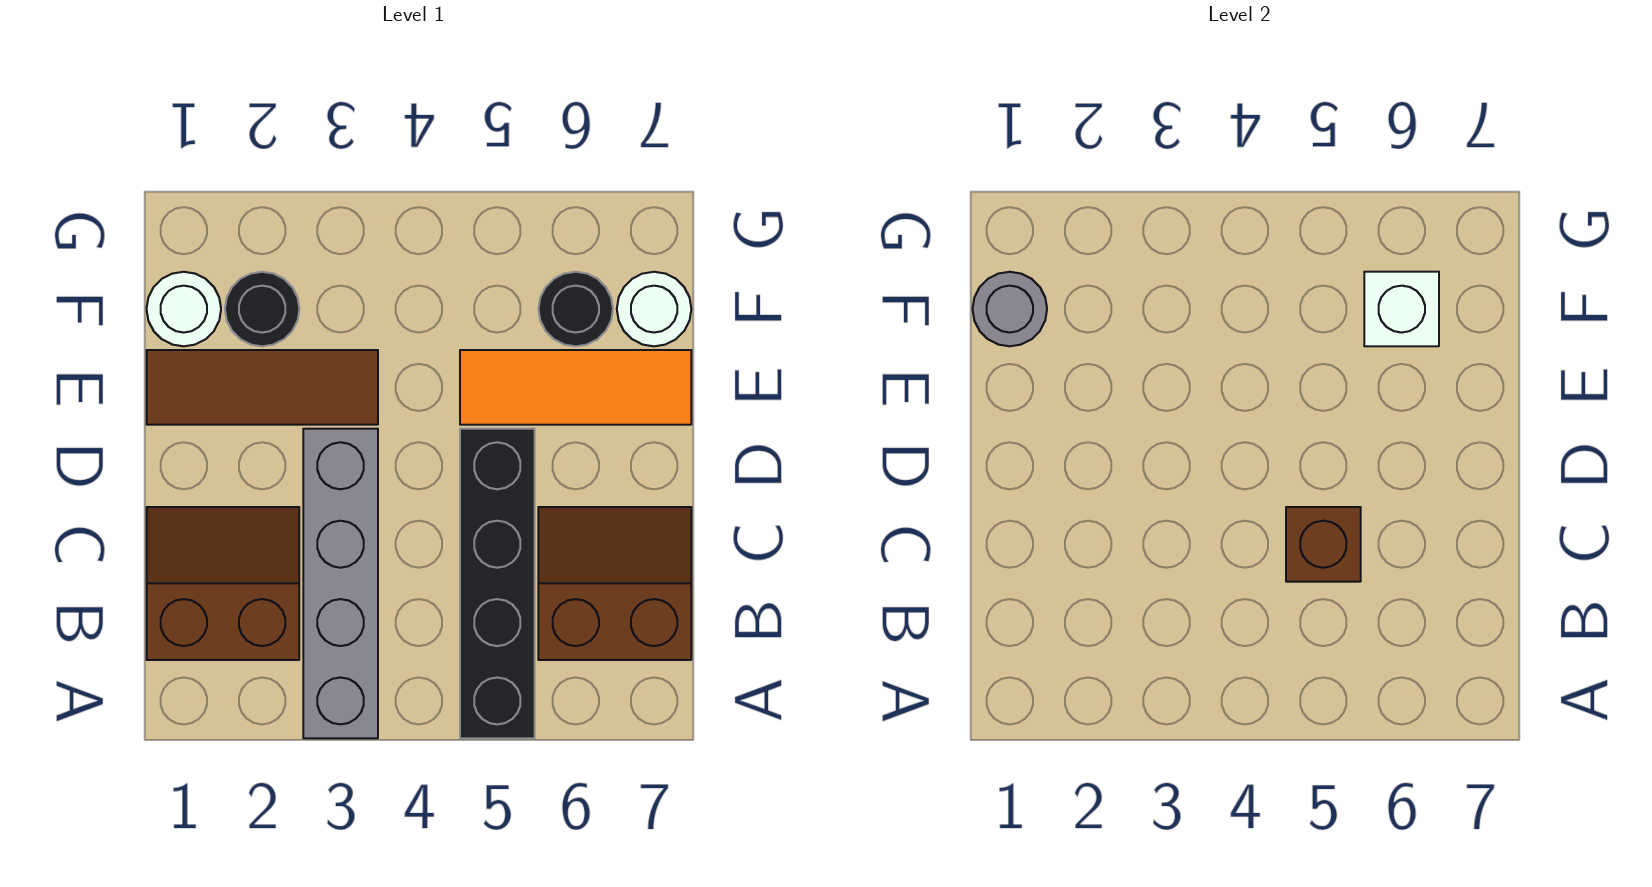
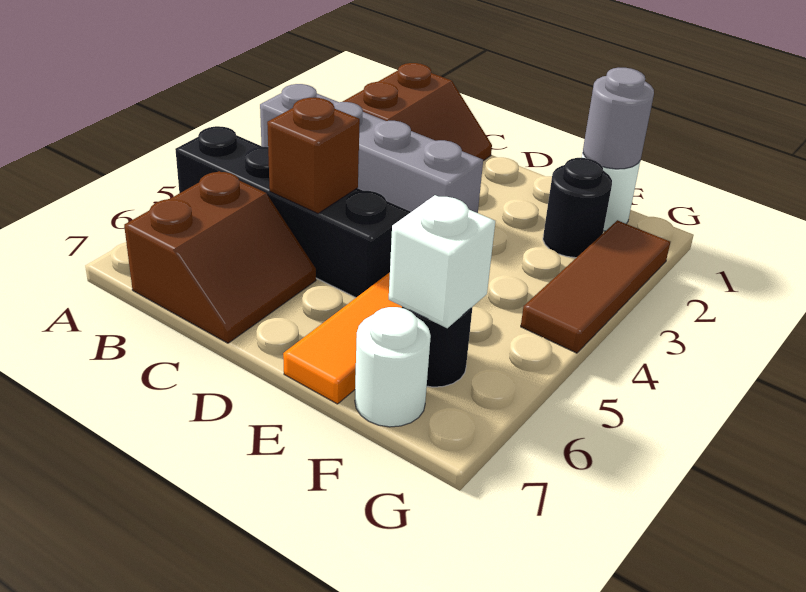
brown 1x3 tile [147,350,378,425] -> brown 1x3 tile moved to [521,220,670,353]

